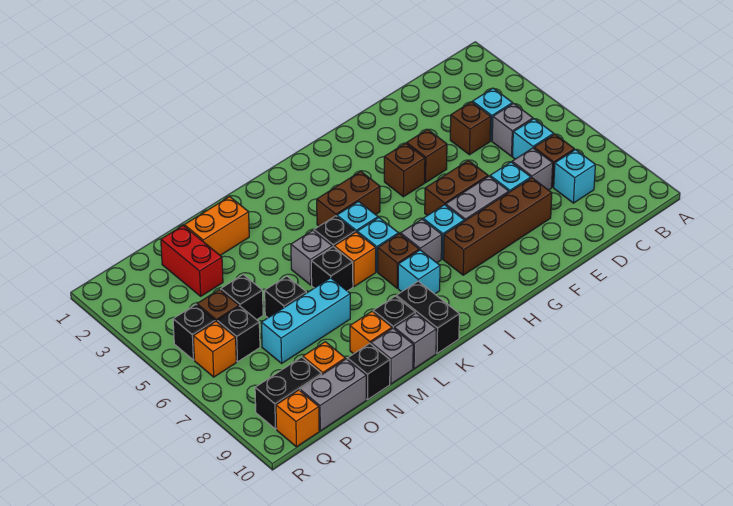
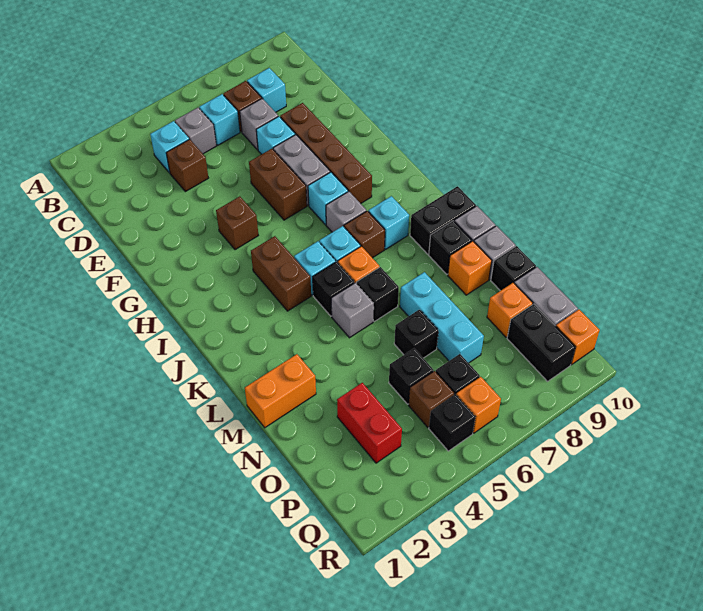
brown 1x1 brick [407,129,447,182] -> none
orange 1x2 brick [184,197,249,255] -> orange 1x2 brick turned to [245,354,316,428]
red 1x2 brick [161,226,223,296] -> red 1x2 brick turned to [337,383,402,463]

